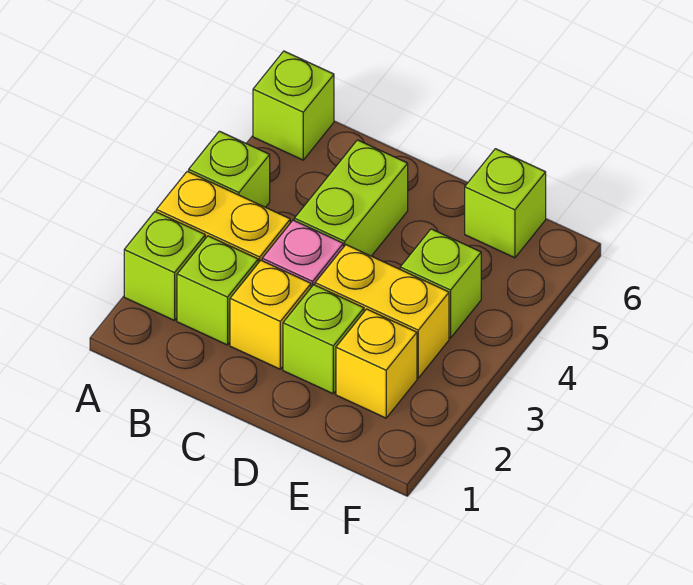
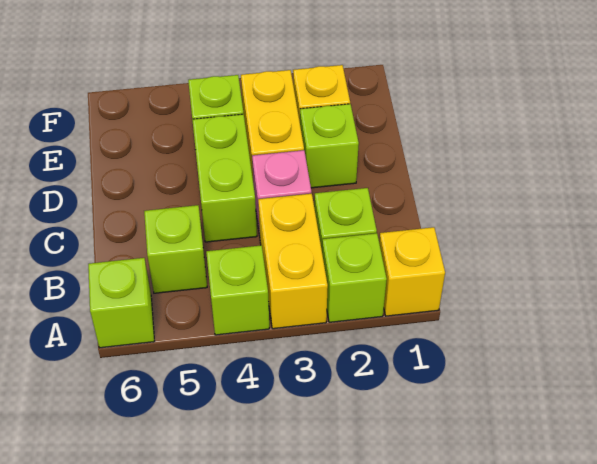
yellow 1x1 brick [230,260,311,369] -> yellow 1x1 brick moved to [379,227,445,316]
lime 1x2 brick [294,140,408,256] -> lime 1x2 brick turned to [192,114,257,242]
lime 1x1 brick [465,149,546,258] -> lime 1x1 brick moved to [144,205,207,293]

